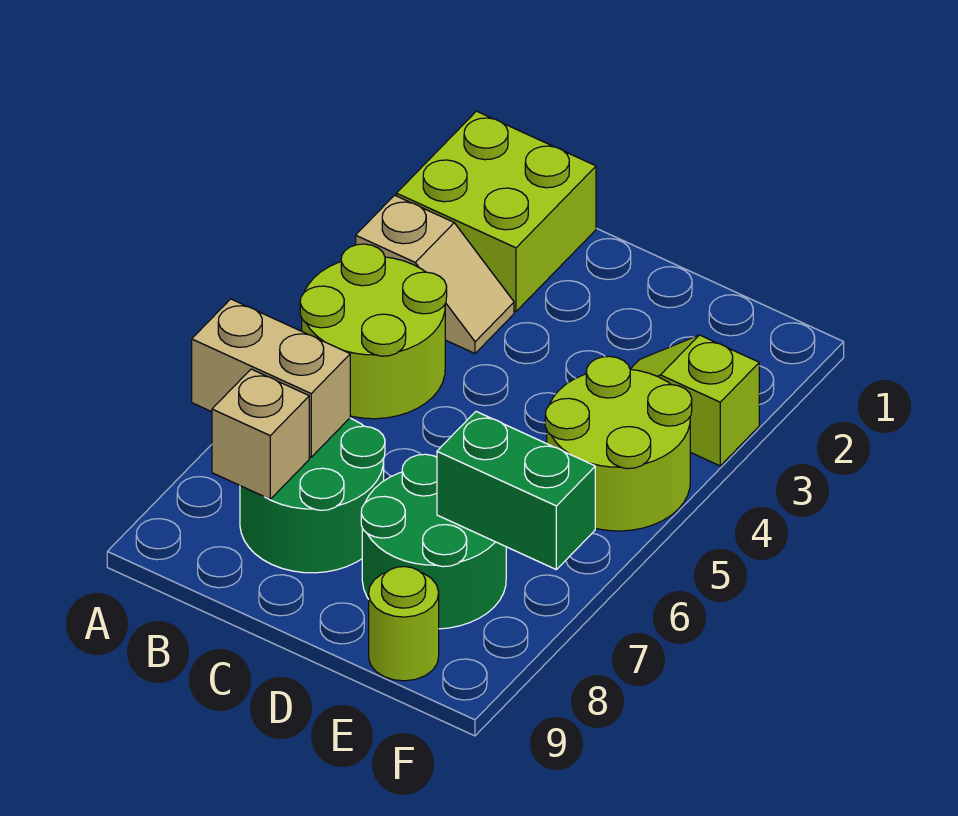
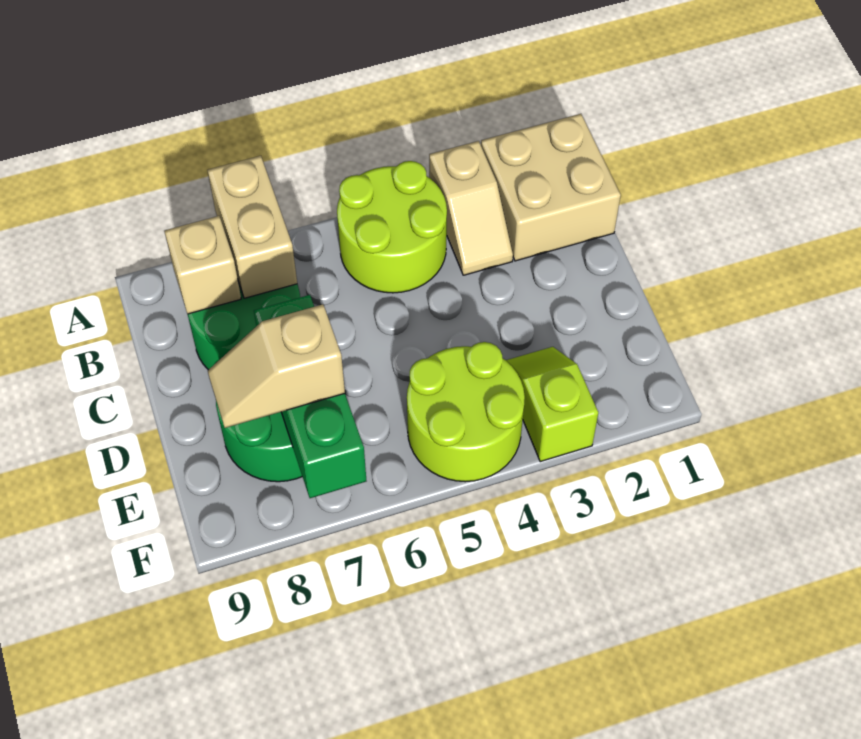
lime 2x2 brick [396,111,596,311] -> tan 2x2 brick [481,114,621,261]
green 1x2 brick [437,412,595,569] -> green 1x3 brick [254,295,366,498]
none -> tan 1x2 slope [208,304,345,428]
lime 1x1 round brick [369,567,439,681] -> none

